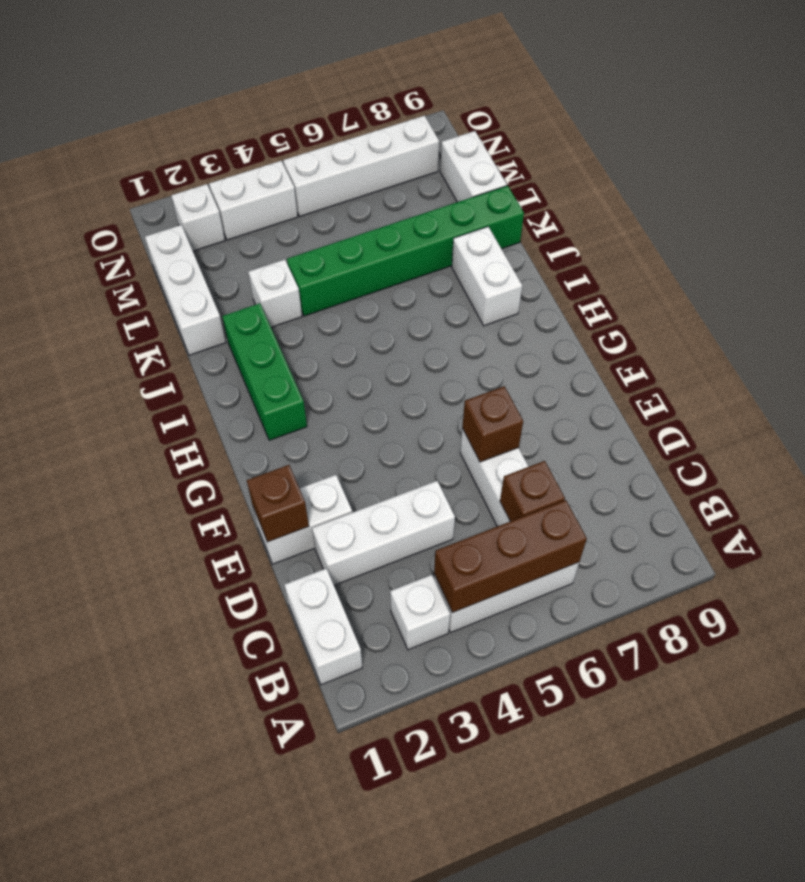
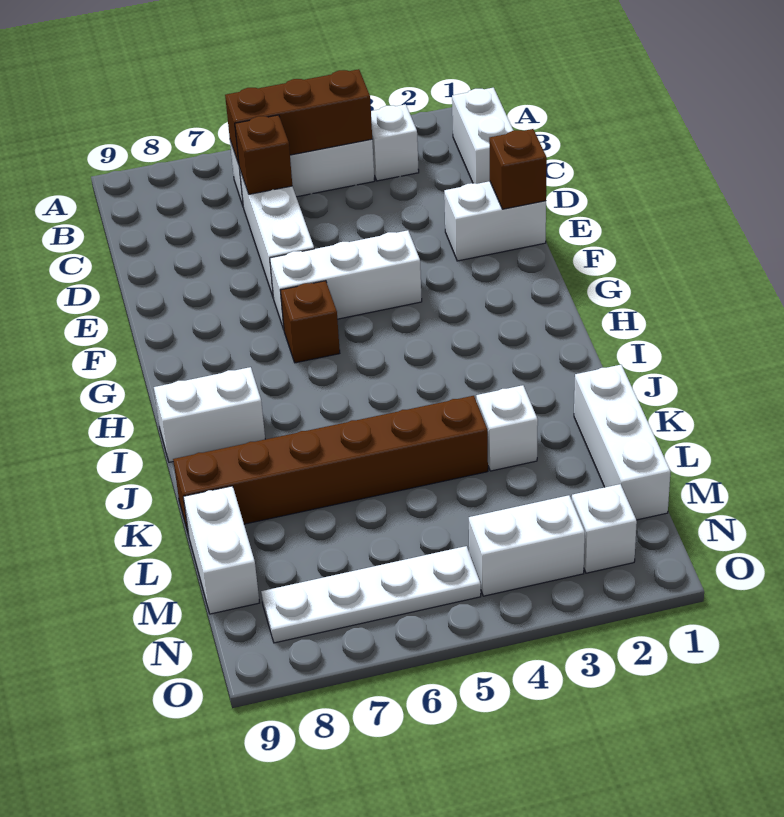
white 1x3 brick [312,481,455,585] -> white 1x3 brick moved to [270,230,422,329]
brown 1x1 brick [462,386,523,462] -> brown 1x1 brick moved to [280,281,340,363]
green 1x3 brick [222,303,307,440] -> none
white 1x2 brick [452,227,522,326] -> white 1x2 brick turned to [154,367,265,462]
green 1x6 brick [287,186,524,316] -> brown 1x6 brick [173,396,488,535]
white 1x4 brick [283,116,439,216] -> white 1x4 plate [261,546,481,643]

